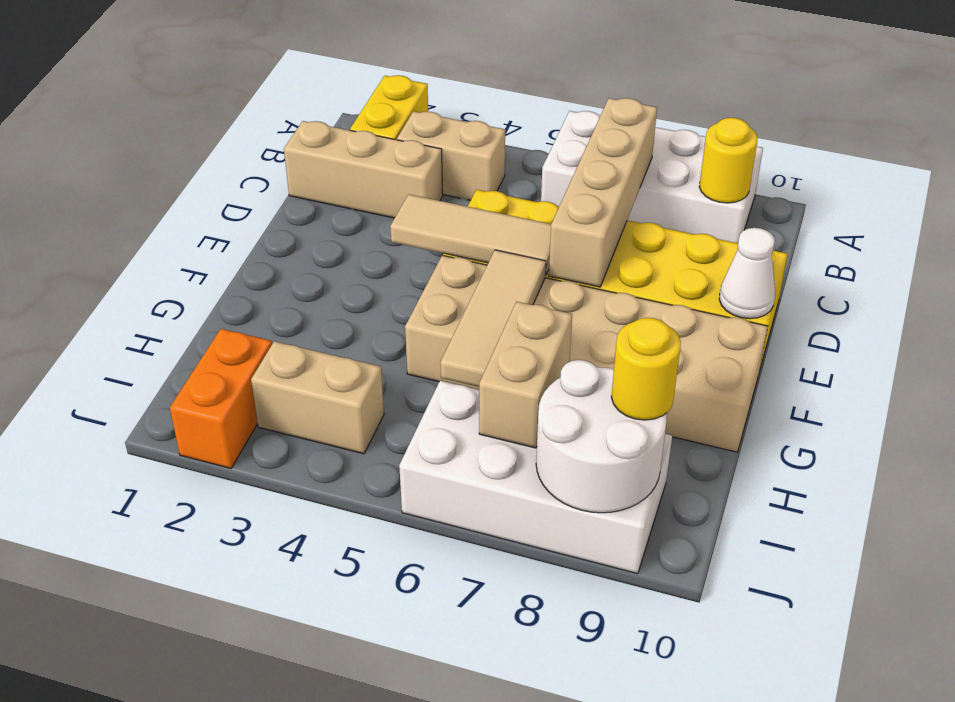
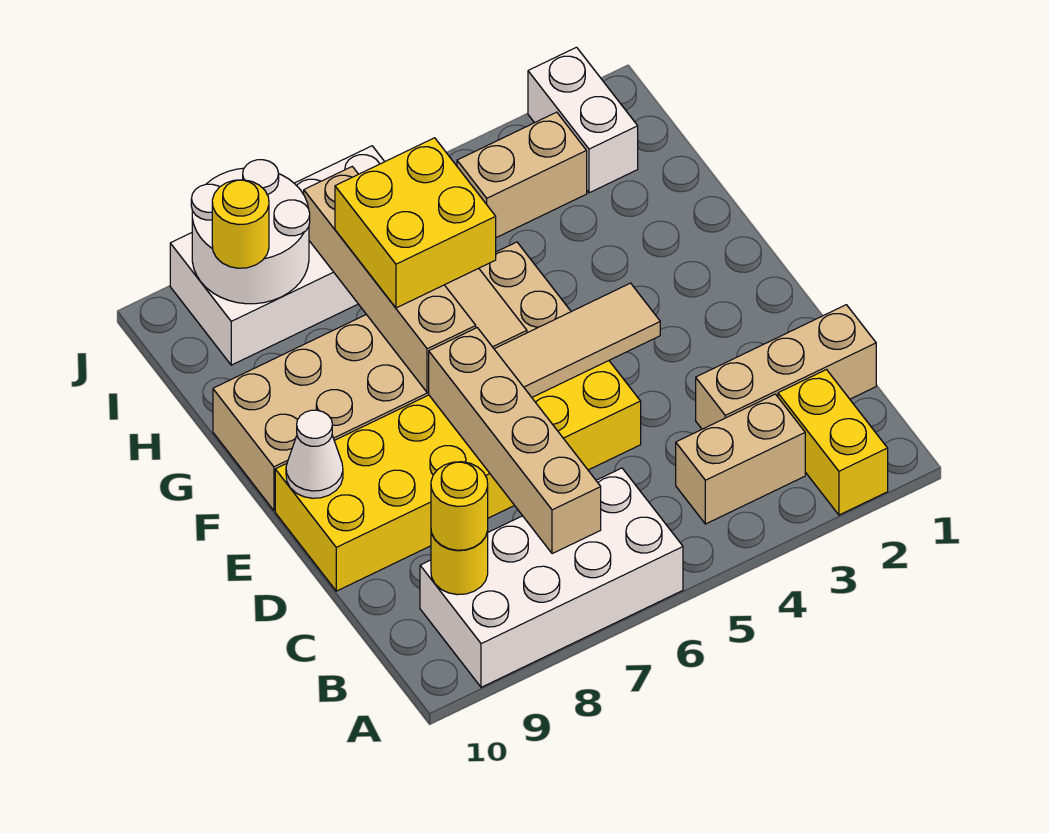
none -> yellow 1x1 round brick [431,462,488,550]
none -> yellow 2x2 brick [335,138,496,308]
tan 1x2 brick [479,302,572,448] -> tan 1x4 brick [304,167,476,393]
orange 1x2 brick [170,329,272,468] -> white 1x2 brick [528,47,638,193]

